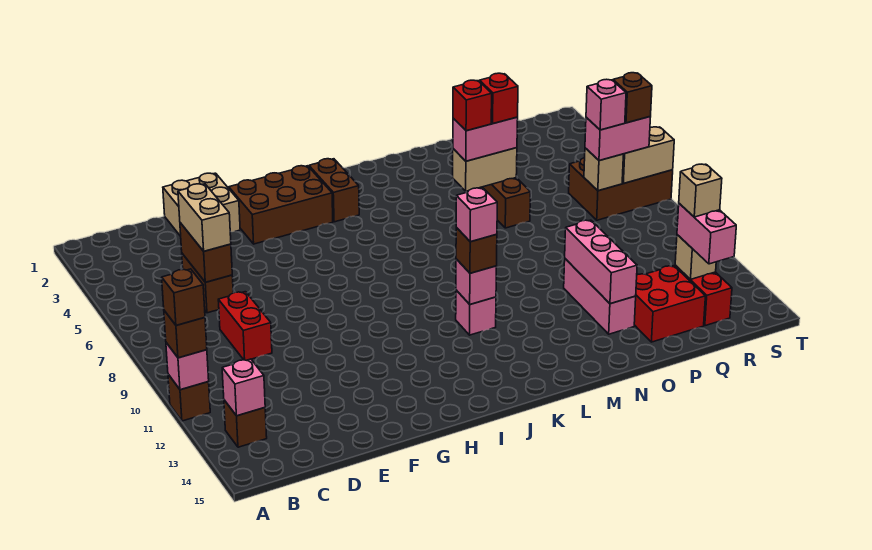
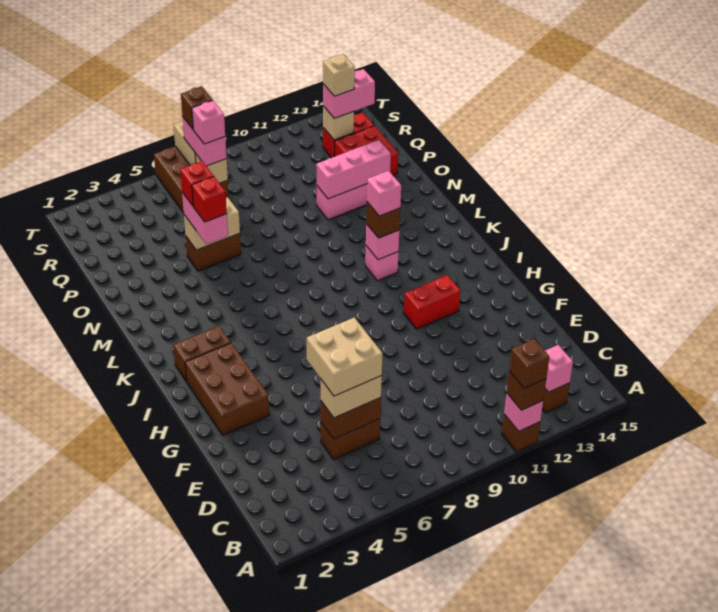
red 1x2 brick [218,292,272,360] -> red 1x2 brick moved to [404,275,460,329]
tan 2x2 brick [163,173,240,236] -> tan 2x2 brick moved to [307,317,383,396]
tan 1x2 brick [453,148,517,191] -> tan 1x2 brick turned to [184,197,240,250]

